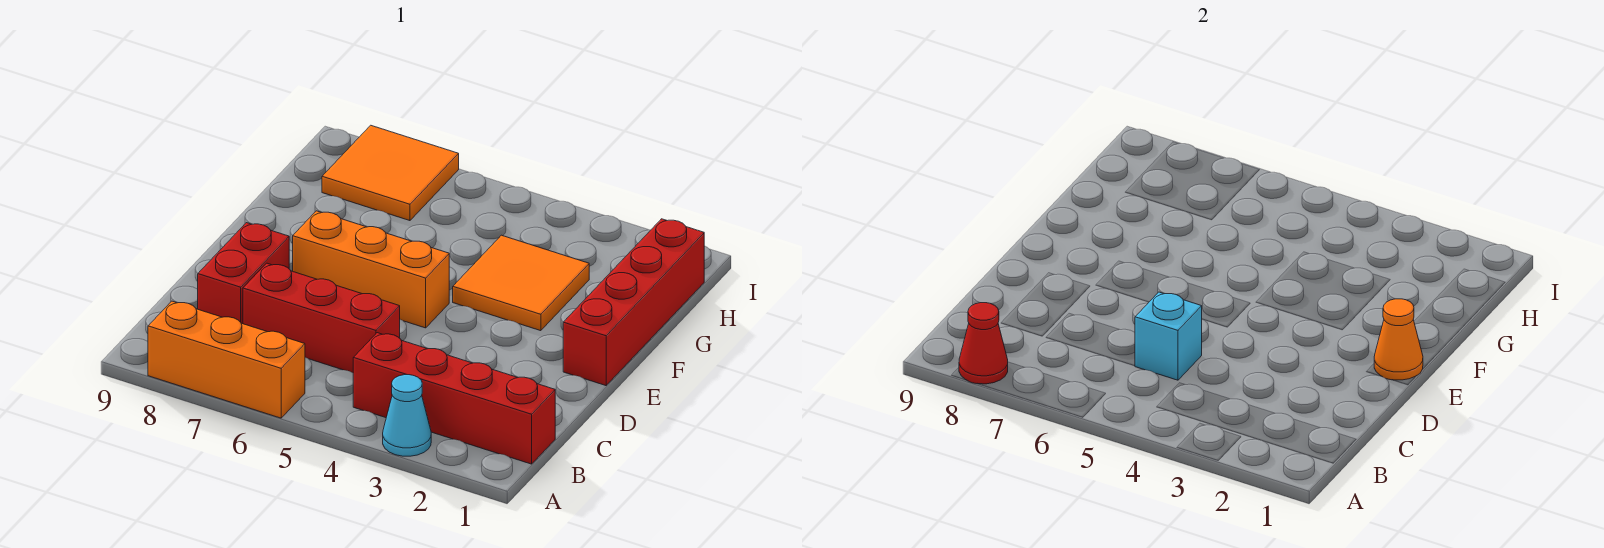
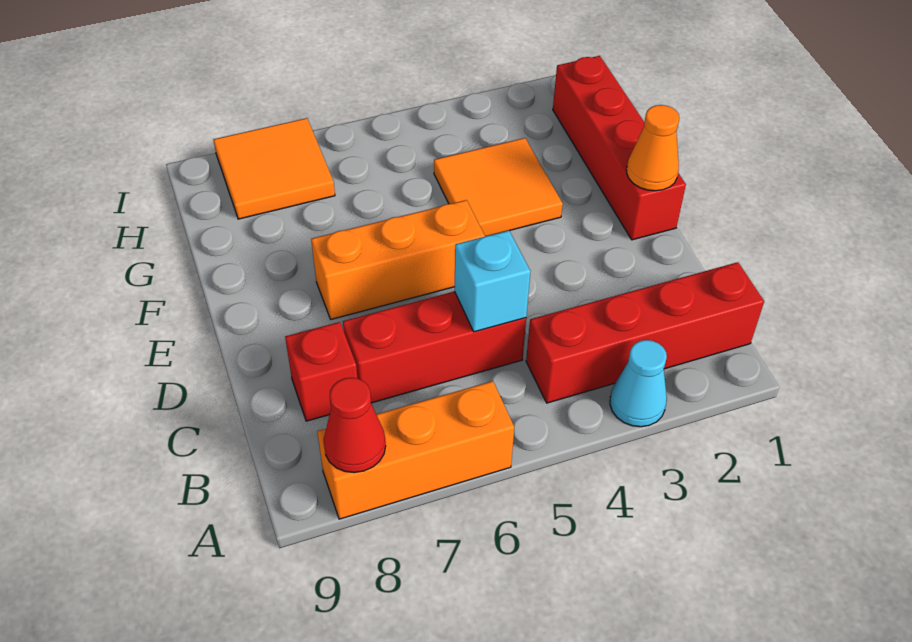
red 1x2 brick [198,223,289,324] -> red 1x1 brick [285,322,357,421]

